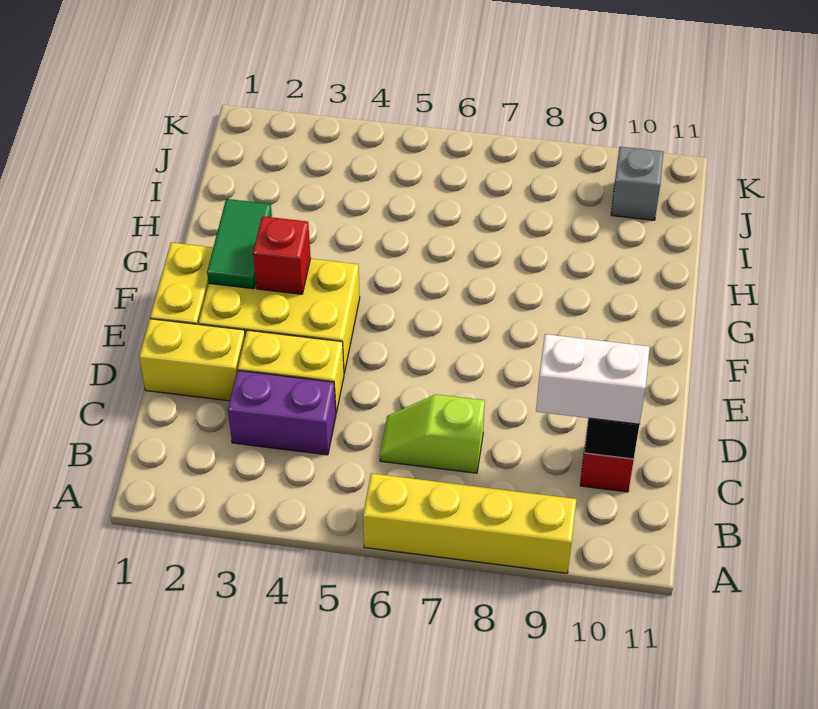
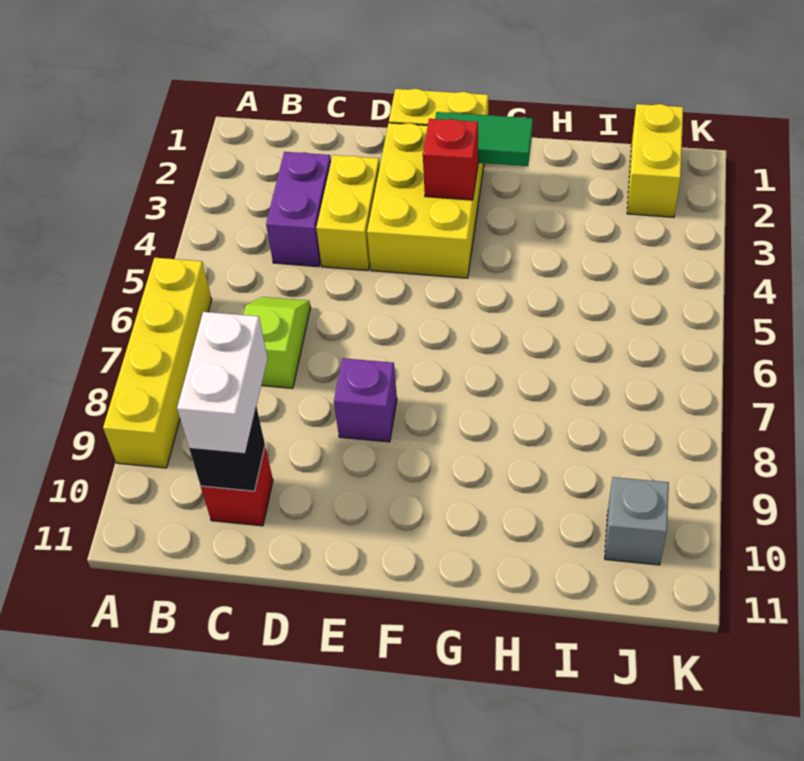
yellow 1x2 brick [139,319,245,401] -> yellow 1x2 brick moved to [627,104,683,217]
none -> purple 1x1 brick [334,358,397,442]

